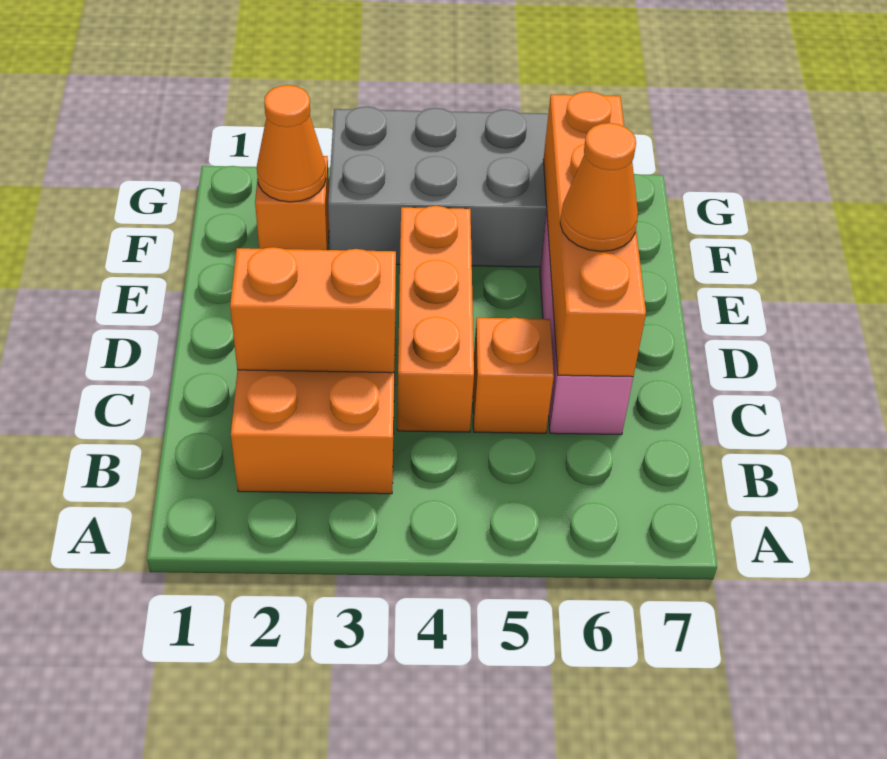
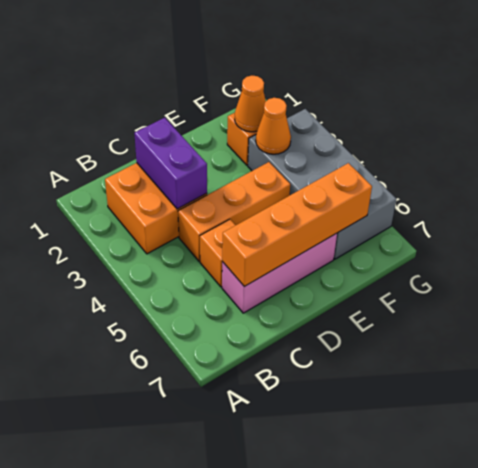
orange 1x2 brick [230,247,396,373] -> purple 1x2 brick [134,118,207,209]
orange 1x1 cone [560,123,638,252] -> orange 1x1 cone moved to [256,98,291,154]

